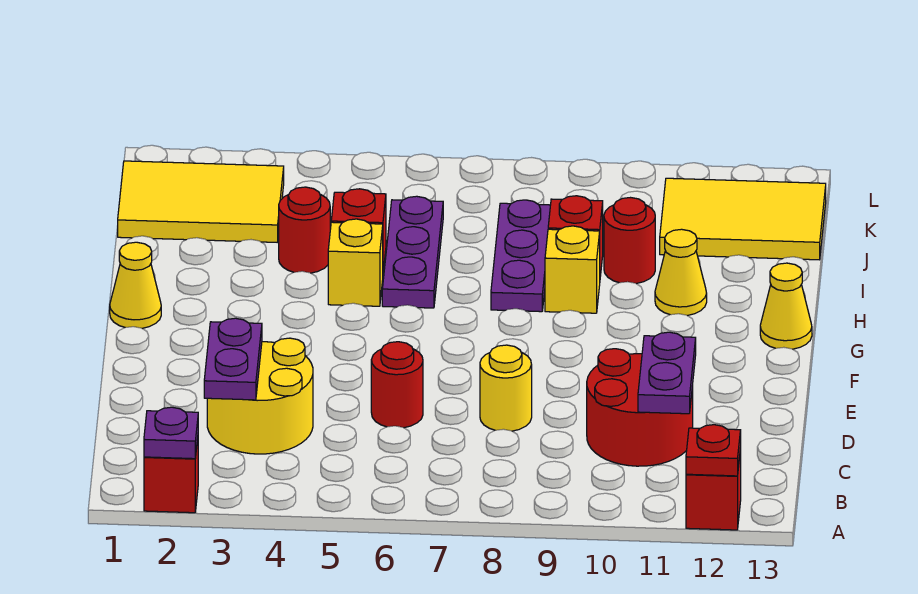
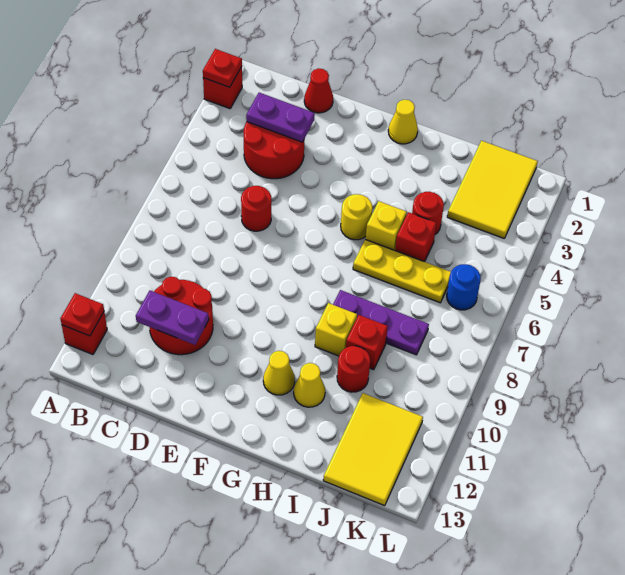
purple 1x1 plate [144,407,198,459] -> red 1x1 plate [203,49,242,87]
yellow 2x2 round brick [207,338,313,454] -> red 2x2 round brick [244,122,304,179]
none -> red 1x1 cone [304,68,333,113]
yellow 1x1 round brick [480,345,532,431] -> yellow 1x1 round brick moved to [341,194,372,240]
yellow 1x1 cone [760,263,812,349] -> yellow 1x1 cone moved to [263,351,295,395]
purple 1x3 plate [382,196,443,308] -> yellow 1x3 plate [353,239,451,303]
none -> blue 1x1 round brick [447,264,481,310]

